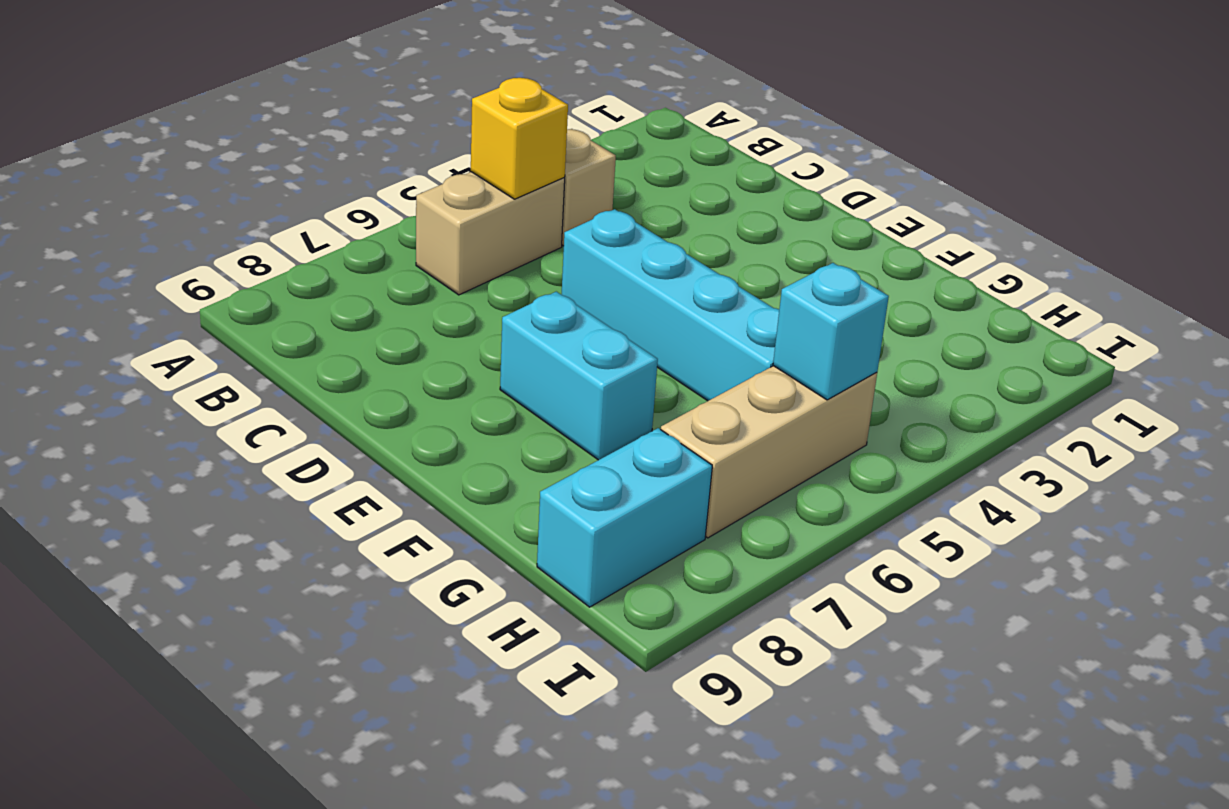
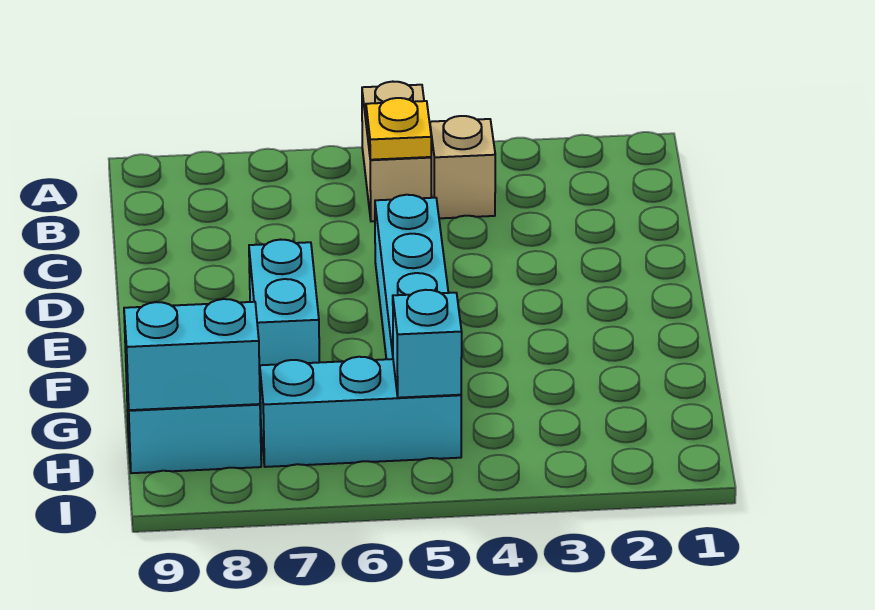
tan 1x2 brick [416,172,565,295] -> tan 1x2 brick turned to [362,82,432,221]
yellow 1x1 brick [471,78,568,199] -> yellow 1x1 plate [366,98,431,160]
tan 1x3 brick [661,366,877,538] -> cyan 1x3 brick [260,357,461,467]
none -> cyan 1x2 brick [124,299,260,410]

